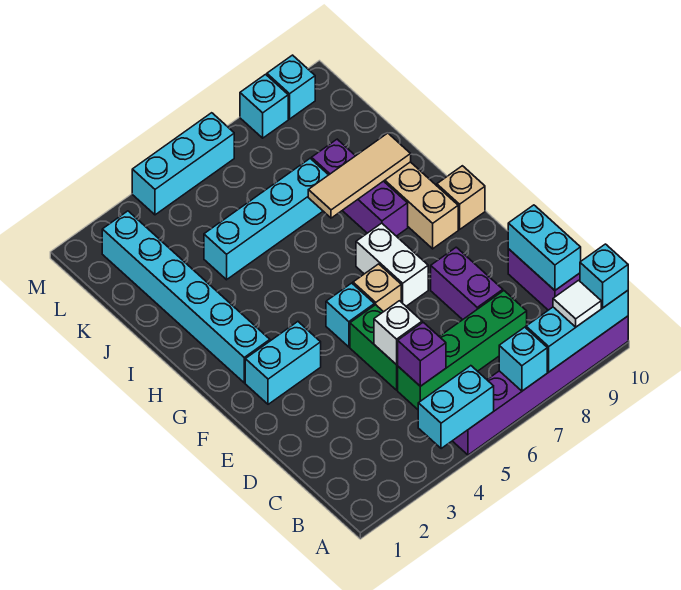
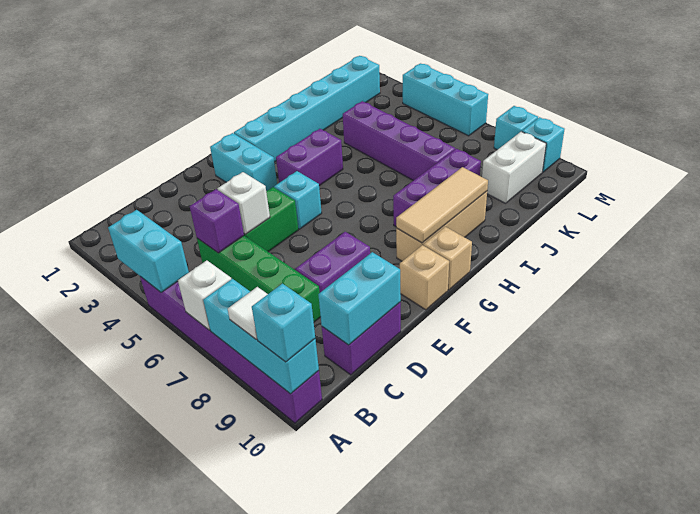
cyan 1x1 brick [499,327,547,391] -> white 1x1 brick [178,260,231,330]
tan 1x1 brick [353,264,401,312] -> tan 1x1 brick moved to [400,245,449,310]
white 1x2 brick [356,223,428,306] -> white 1x2 brick moved to [482,132,546,203]
none -> purple 1x2 brick [276,129,343,186]
tan 1x3 tile [308,133,411,218] -> tan 1x3 tile turned to [396,167,488,243]
cyan 1x4 brick [204,158,328,280] -> purple 1x4 brick [343,101,455,181]

